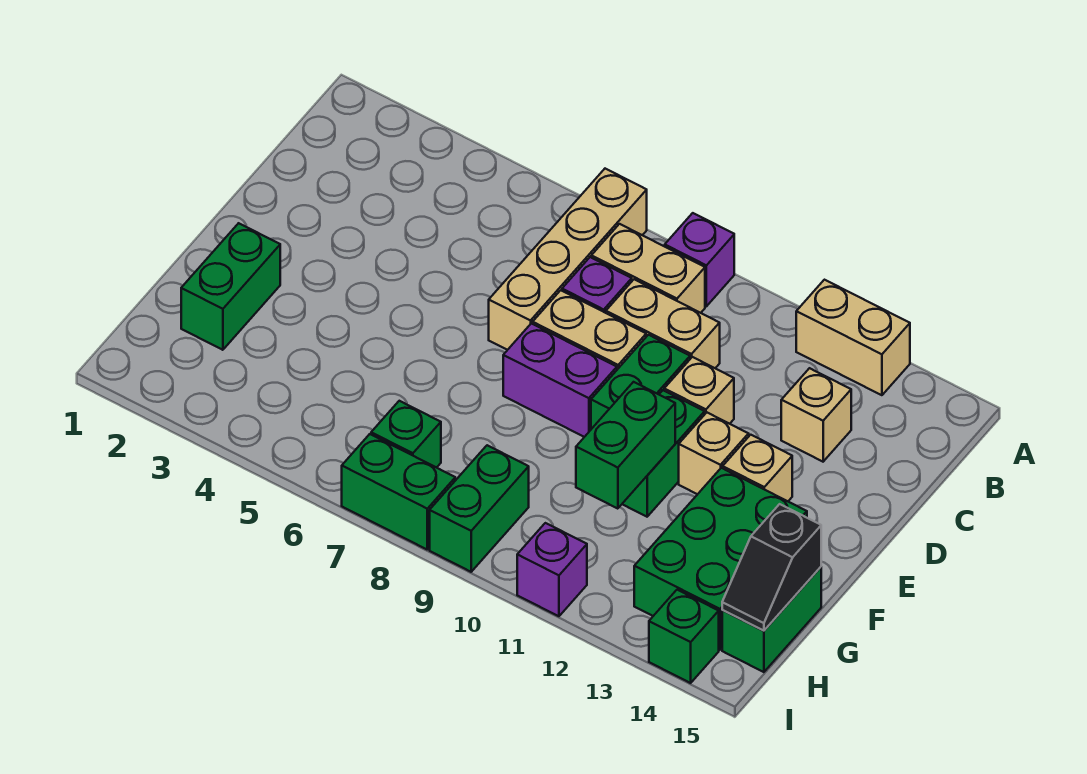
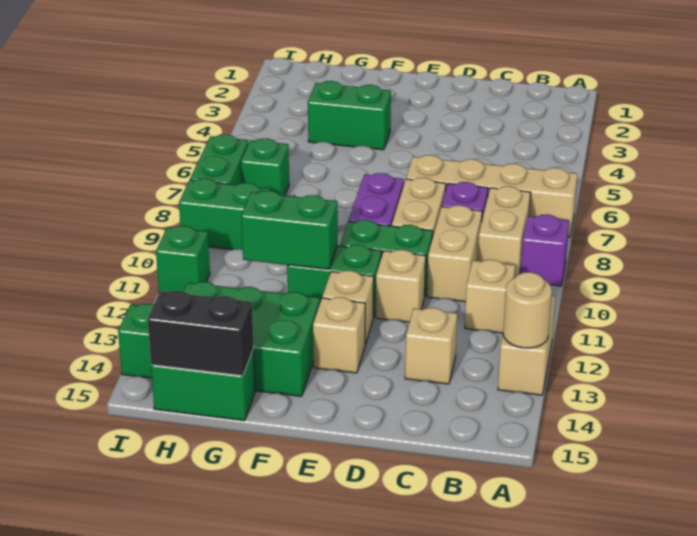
none -> tan 1x1 round brick [503,272,552,348]
none -> tan 1x1 brick [465,260,515,333]
green 1x2 brick [181,223,280,350] -> green 1x2 brick moved to [308,81,391,150]
black 1x2 slope [722,504,821,631] -> black 1x2 brick [148,291,254,376]
purple 1x1 brick [517,523,587,616] -> green 1x1 brick [156,226,210,292]

